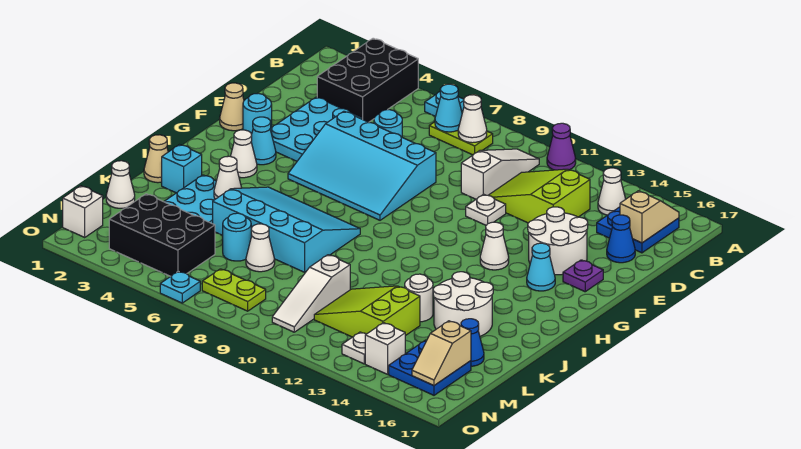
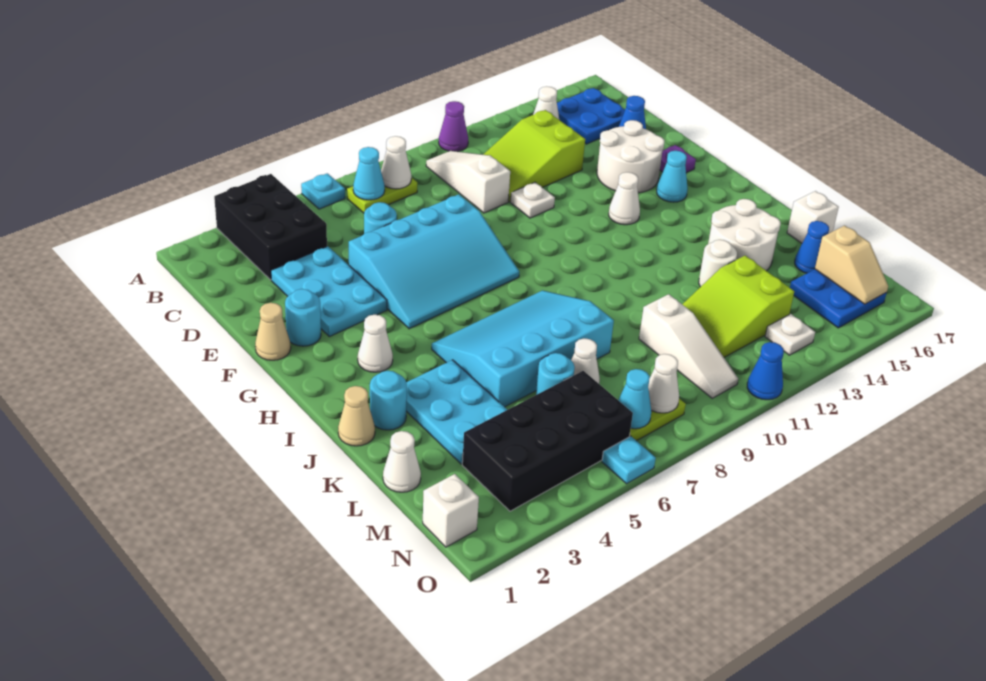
tan 1x2 slope [620,191,679,243] -> none
cyan 1x1 cone [251,117,276,165] -> cyan 1x1 cone moved to [618,369,651,429]
cyan 1x1 brick [162,145,202,193] -> cyan 1x1 round brick [370,371,407,430]
white 1x1 cone [214,156,242,199] -> white 1x1 cone moved to [648,354,679,413]
black 2x3 brick [109,194,215,276] -> black 2x4 brick [462,371,633,511]
white 1x1 brick [365,323,405,374] -> white 1x1 brick moved to [787,191,839,243]
none -> blue 1x1 cone [747,342,784,400]

